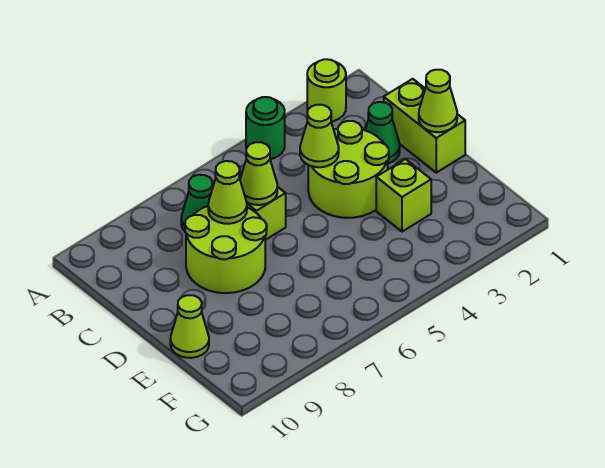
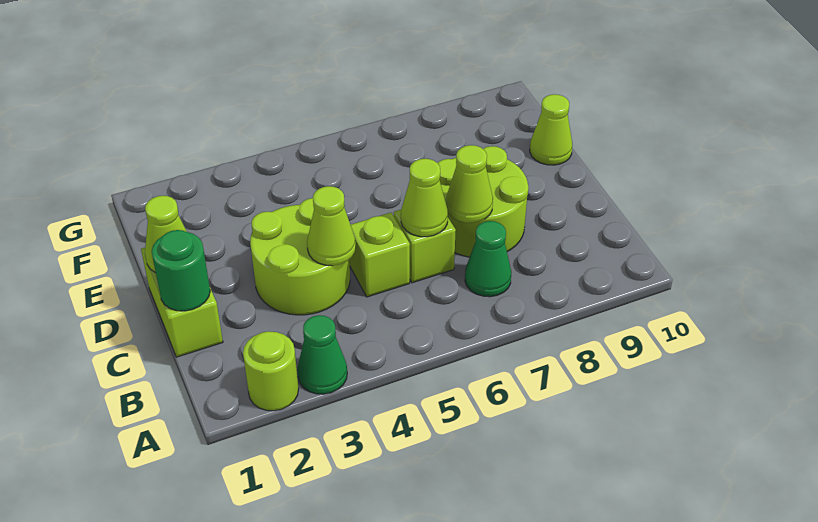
green 1x1 round brick [246,97,285,159] -> green 1x1 round brick moved to [152,230,210,311]
green 1x1 cone [365,102,400,164] -> green 1x1 cone moved to [297,315,347,394]
lime 1x1 brick [376,159,431,232] -> lime 1x1 brick moved to [349,213,410,297]

